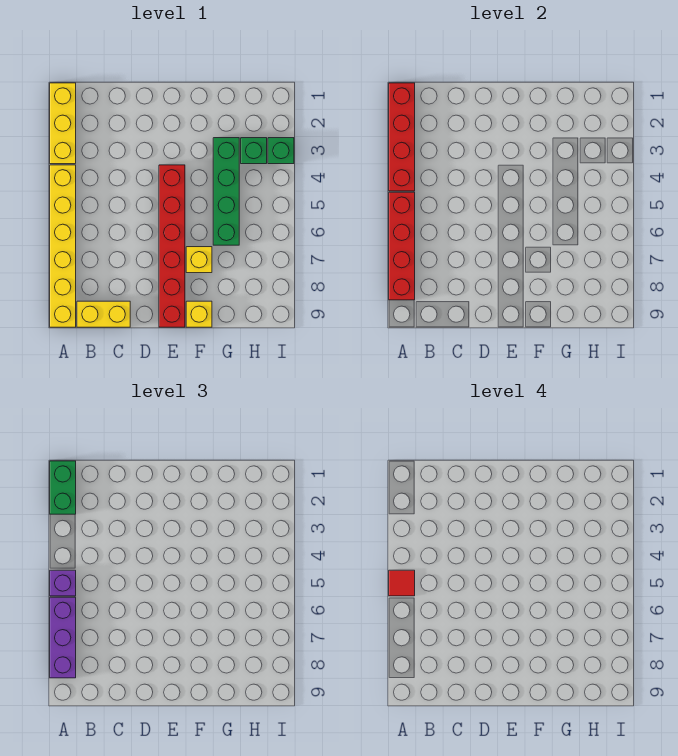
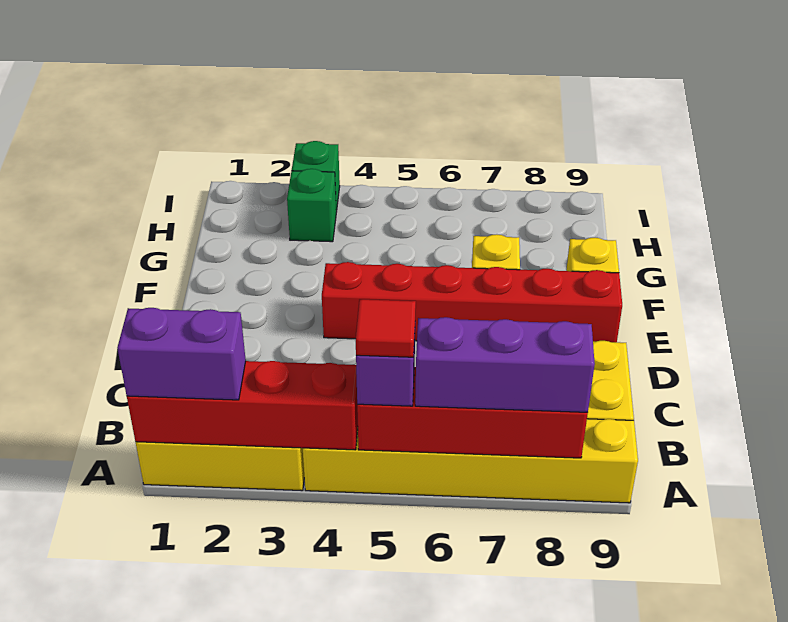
green 1x2 brick [50,461,76,514] -> purple 1x2 brick [117,308,246,400]
green 1x4 brick [213,138,239,245] -> none

